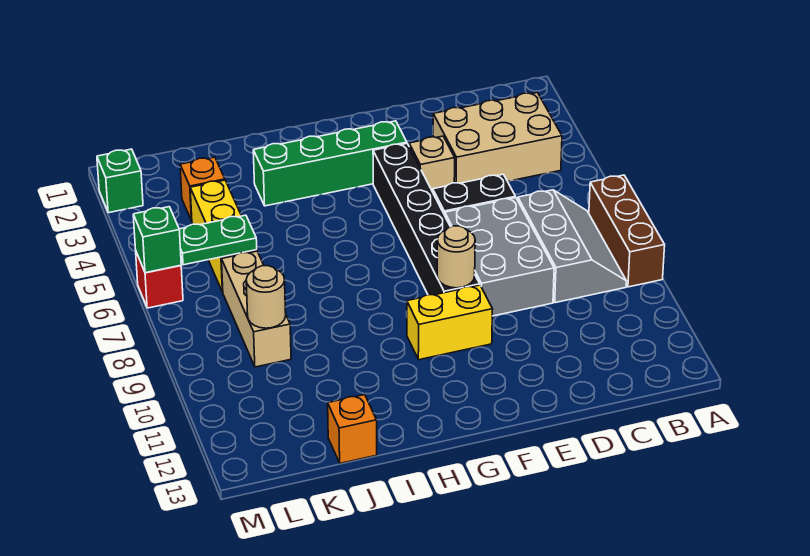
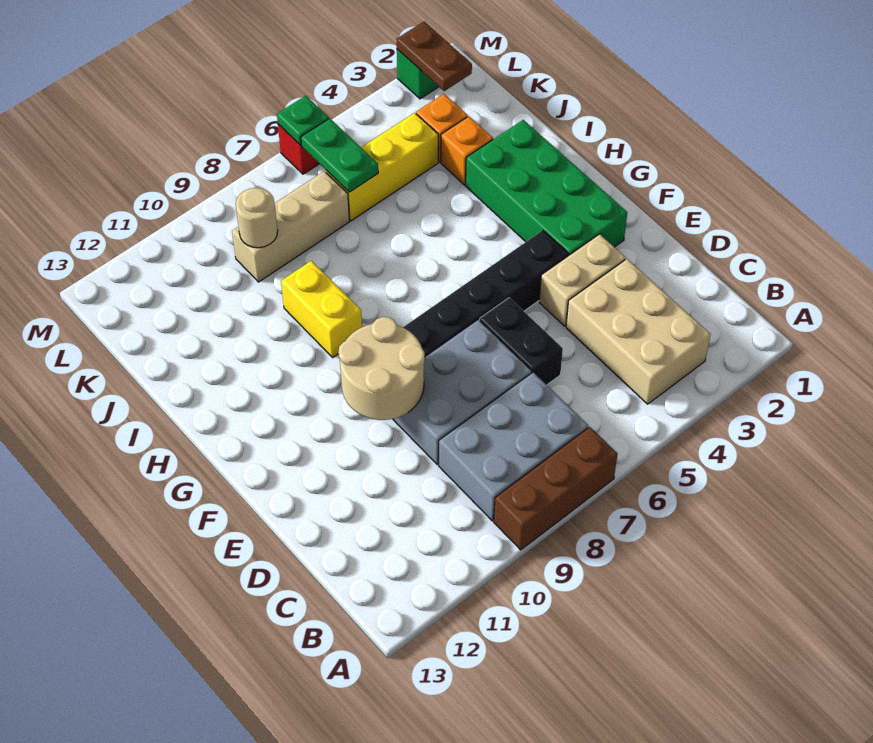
grey 2x3 slope [518,190,627,303] -> grey 2x3 brick [439,372,588,521]
tan 1x1 brick [409,136,455,192] -> tan 1x2 brick [539,234,626,326]
green 1x4 brick [253,121,407,206] -> green 2x4 brick [466,120,627,256]
tan 1x1 round brick [437,226,475,288] -> tan 2x2 round brick [338,317,425,420]
yellow 1x2 brick [407,285,492,360] -> yellow 1x2 brick moved to [281,261,362,357]
orange 1x1 brick [328,395,377,463] -> orange 1x1 brick moved to [441,116,493,185]
none -> brown 1x2 plate [397,22,472,91]
green 1x1 brick [133,207,181,273] -> green 1x1 plate [277,96,329,145]

